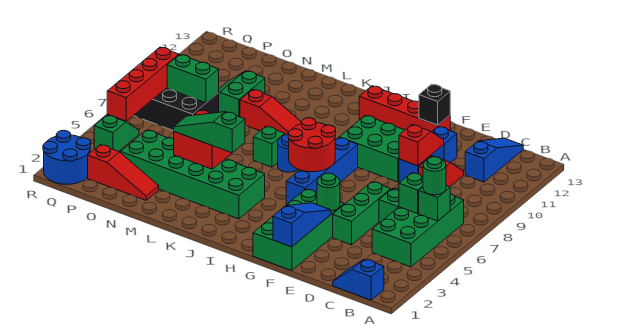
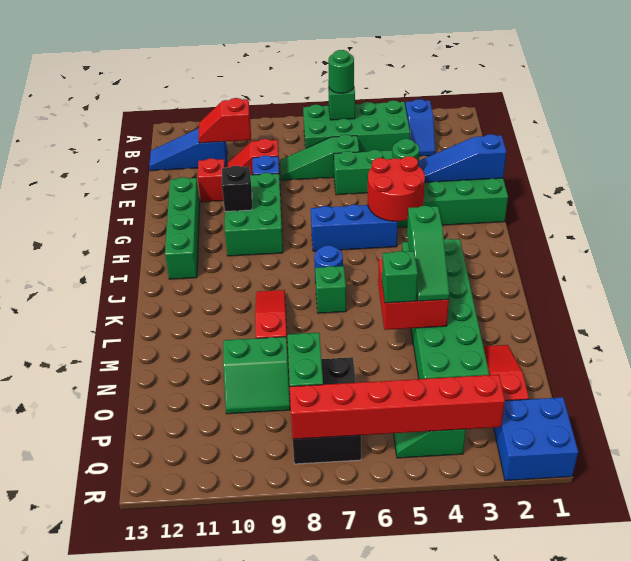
blue 1x2 slope [333,259,384,300] -> blue 1x2 slope moved to [405,99,435,156]
green 1x1 brick [399,173,423,214] -> green 1x1 brick moved to [382,251,418,303]
red 1x2 slope [399,125,444,166] -> red 1x2 slope moved to [198,98,251,143]
blue 1x1 brick [430,126,457,162] -> red 1x1 brick [198,158,225,202]
red 1x4 brick [359,86,450,132] -> green 1x4 brick [165,177,200,279]
black 1x1 brick [419,84,450,125] -> black 1x1 brick moved to [222,166,252,212]
blue 1x4 brick [286,138,358,205] -> blue 1x3 brick [311,205,398,251]
red 2x2 round brick [288,118,336,172] -> red 2x2 round brick moved to [368,156,425,222]
blue 2x2 round brick [43,130,91,184] -> blue 2x2 brick [494,397,578,481]
red 1x4 brick [107,47,179,121] -> red 1x6 brick [290,375,505,439]

